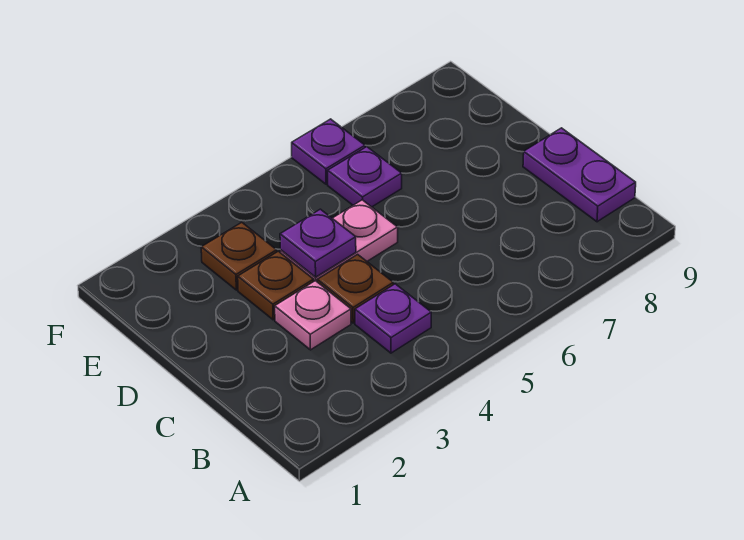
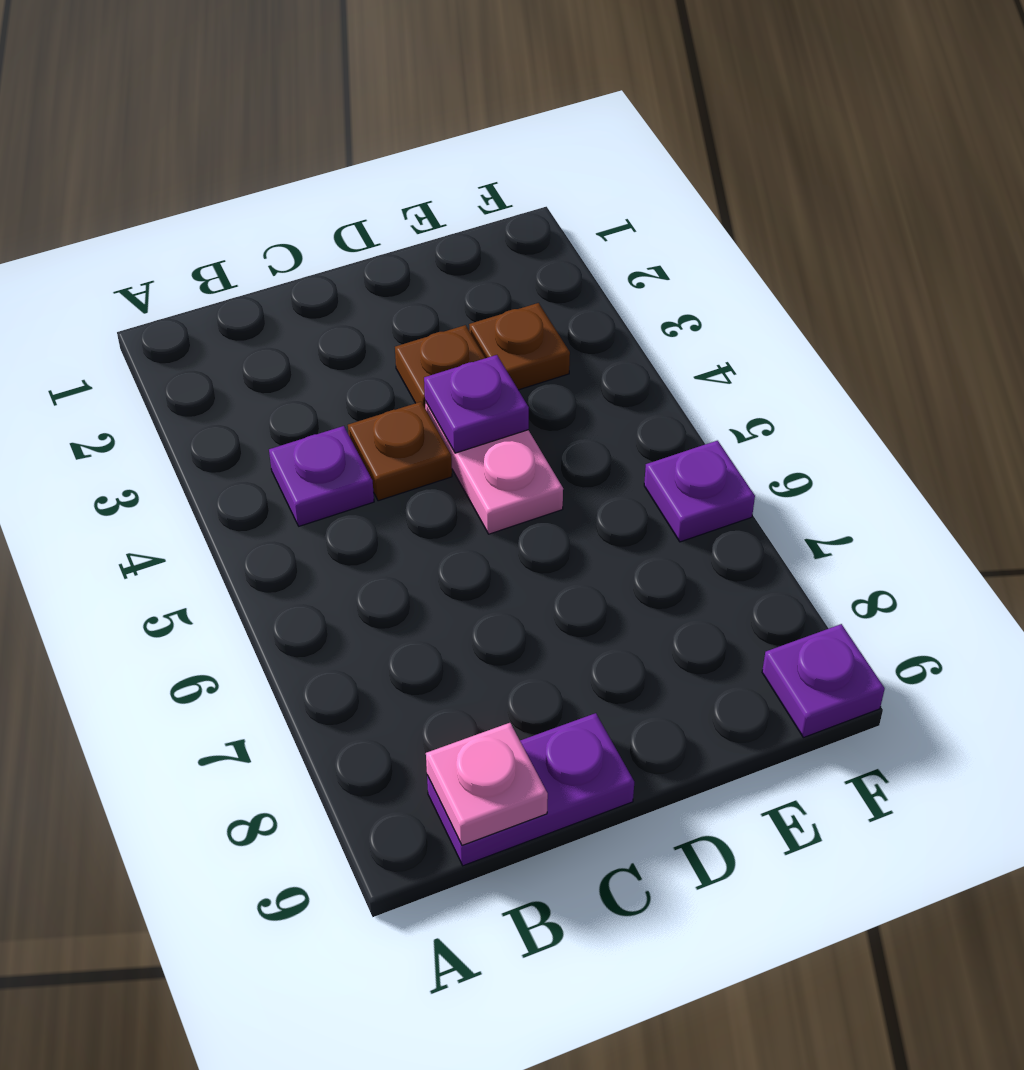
pink 1x1 plate [275,281,351,350] -> pink 1x1 plate moved to [426,723,548,845]
purple 1x1 plate [328,147,402,207] -> purple 1x1 plate moved to [762,624,885,738]

